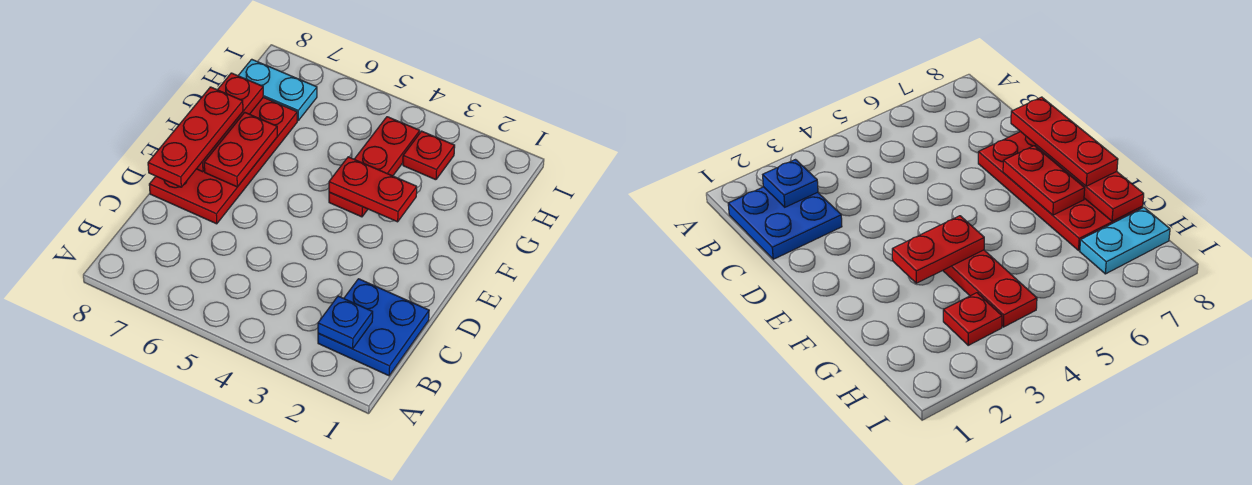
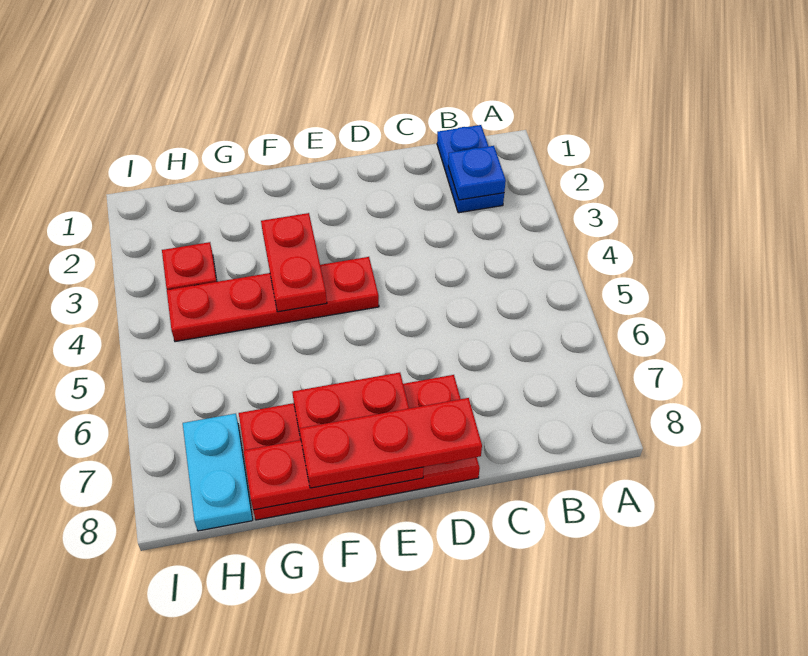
blue 2x2 plate [318,279,429,376] -> blue 1x2 plate [437,125,504,213]
red 1x3 plate [329,117,420,217] -> red 1x4 plate [167,257,379,342]

